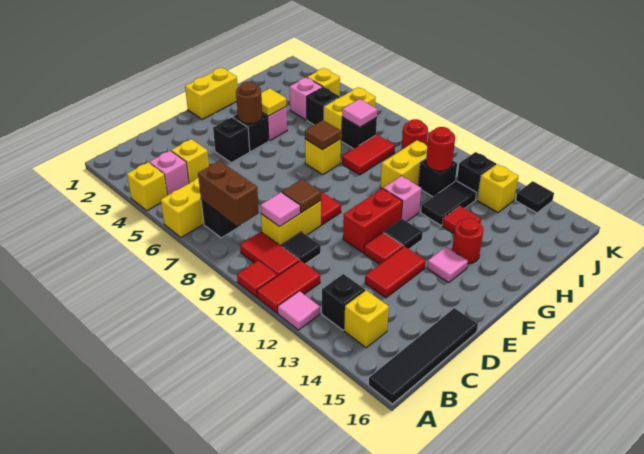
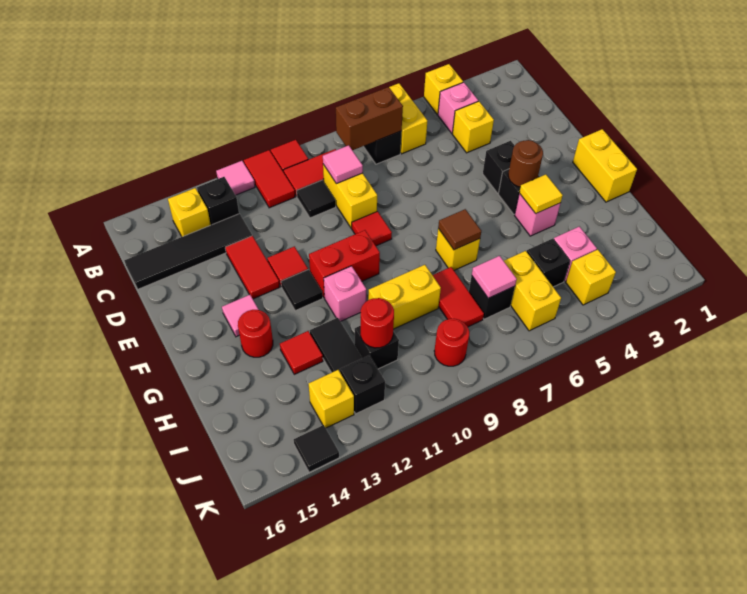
black 1x4 tile [369,308,478,404] -> black 1x4 tile turned to [124,214,252,289]
brown 1x1 tile [282,179,321,213] -> none
red 1x2 brick [343,188,403,252] -> red 1x2 brick turned to [309,230,380,298]
yellow 1x2 brick [380,140,427,189] -> yellow 1x2 brick turned to [368,265,441,329]

